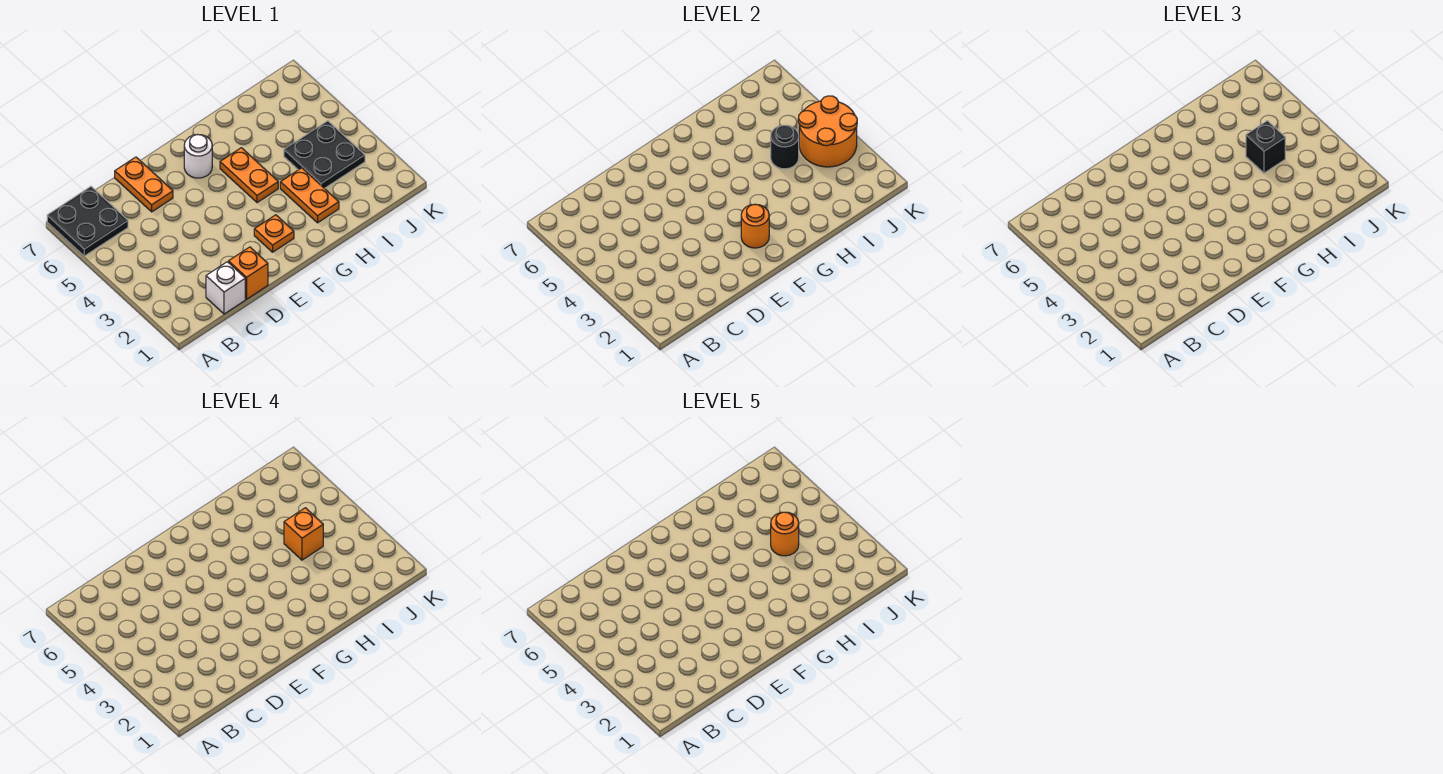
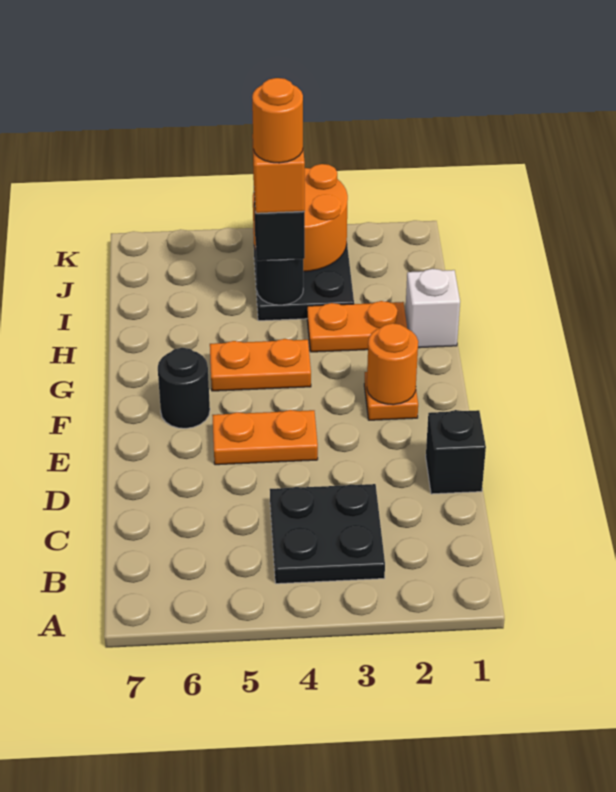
black 2x2 plate [47,187,128,256] -> black 2x2 plate moved to [270,484,385,584]
white 1x1 brick [206,262,245,314] -> white 1x1 brick moved to [405,269,460,348]
orange 1x1 brick [229,247,268,299] -> black 1x1 brick [426,410,486,494]
orange 1x2 plate [115,157,173,212] -> orange 1x2 plate moved to [212,410,318,465]
white 1x1 round brick [184,135,212,178] -> black 1x1 round brick [158,348,210,428]

